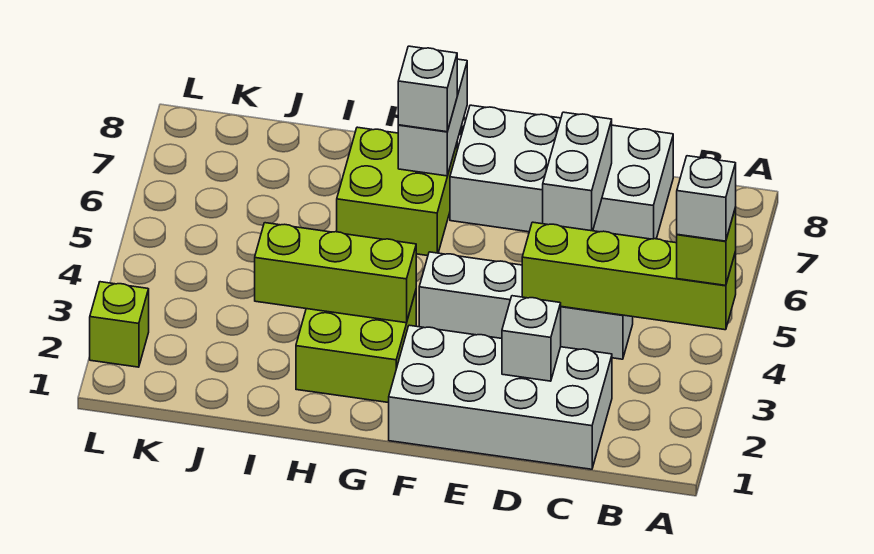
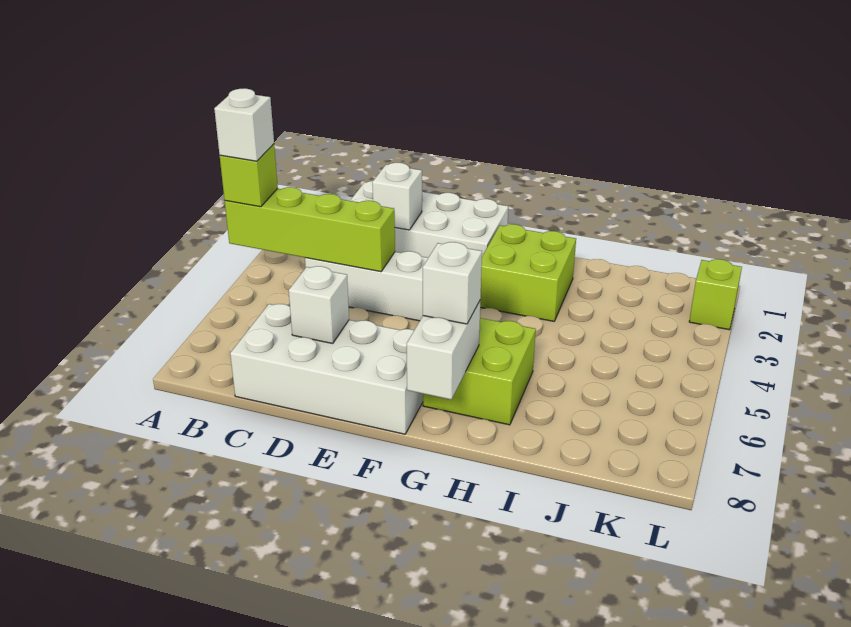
white 1x2 brick [543,112,612,231] -> white 1x1 brick [289,266,349,343]
lime 1x3 brick [255,223,416,323] -> none

